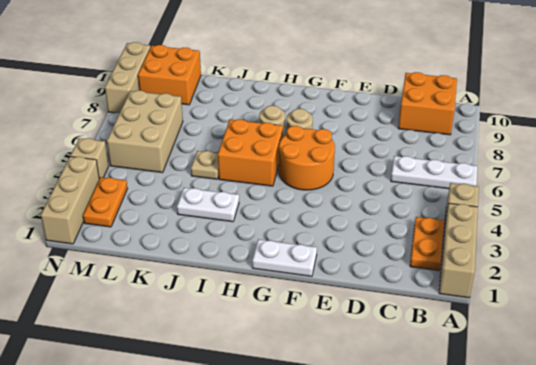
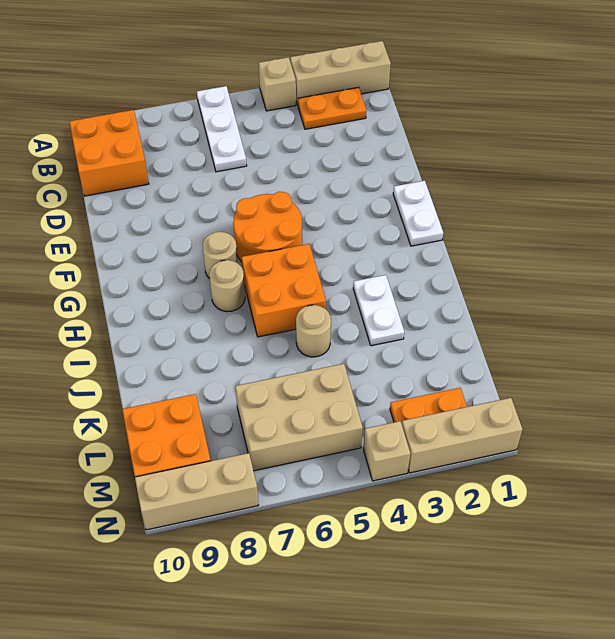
tan 1x1 plate [191,151,219,179] -> tan 1x1 round brick [296,305,331,357]

